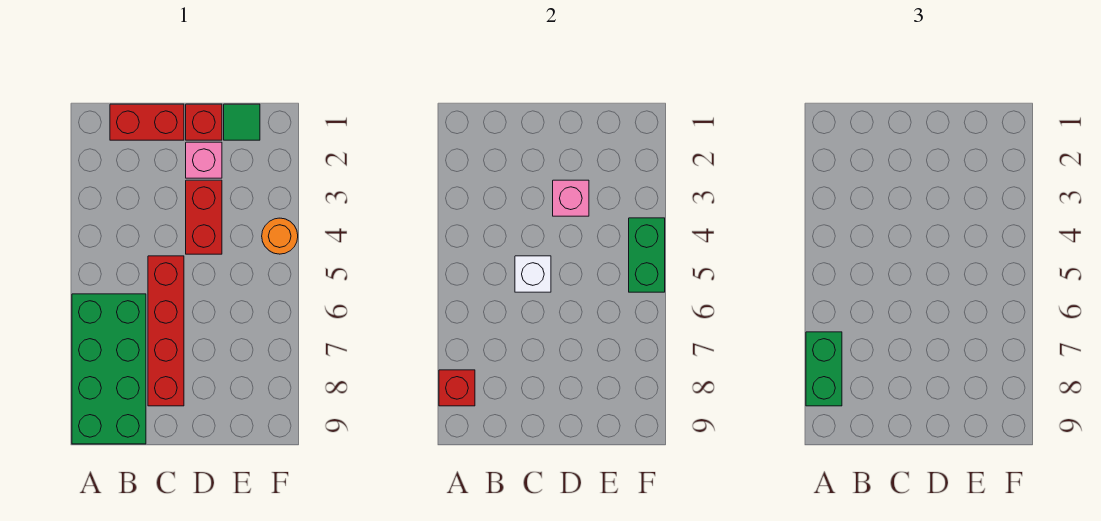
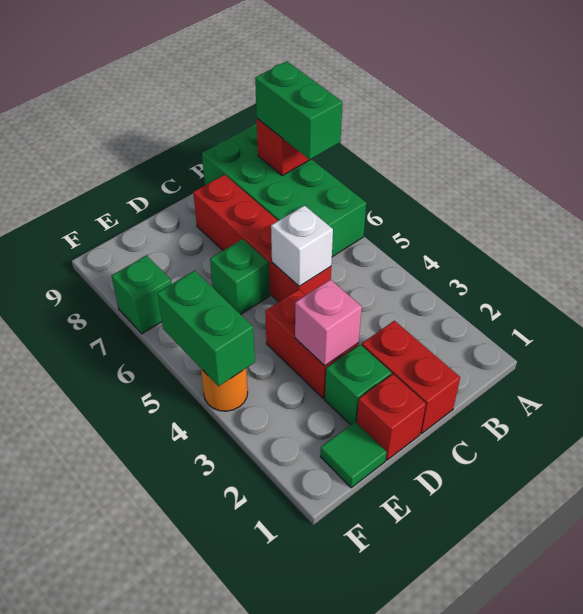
red 1x2 brick [110,104,184,140] -> red 1x2 brick turned to [362,321,460,433]
pink 1x1 brick [186,142,222,178] -> green 1x1 brick [325,345,391,425]
none -> green 1x1 brick [210,239,270,314]
none -> green 1x1 brick [112,256,172,334]

